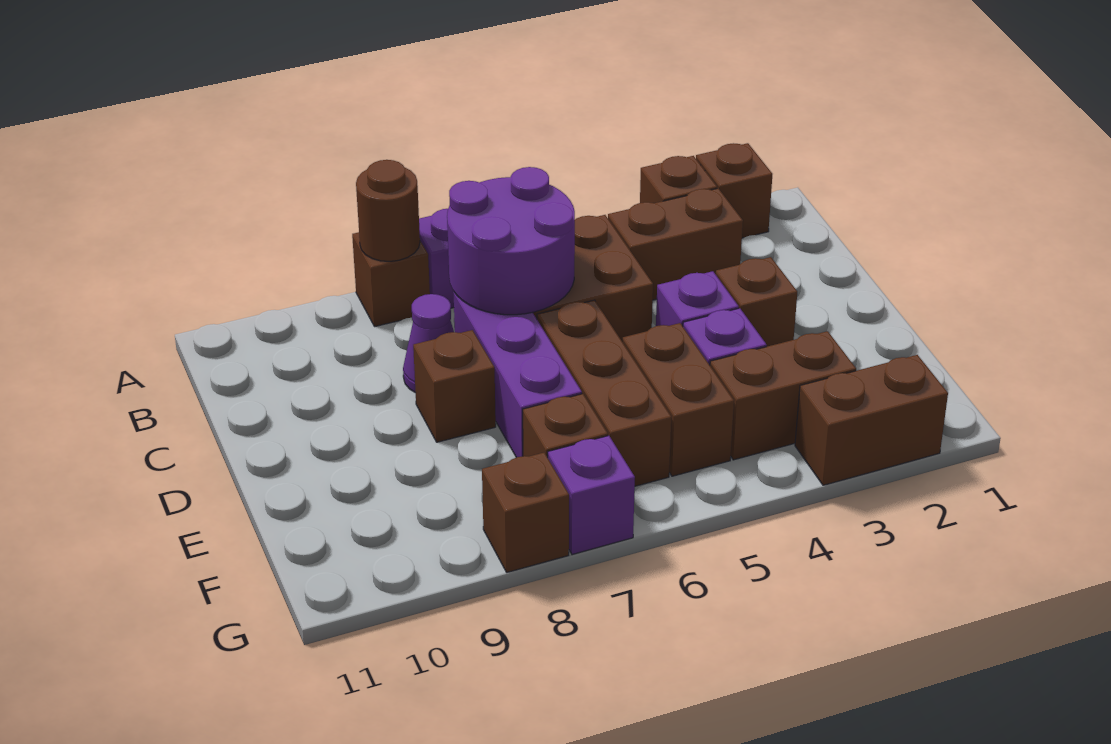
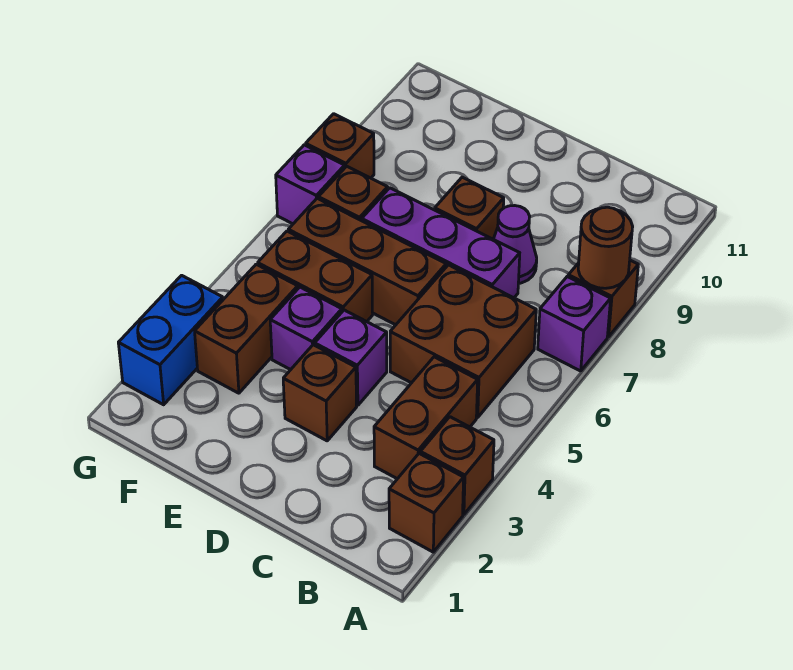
purple 2x2 round brick [447,167,575,315] -> none
brown 1x2 brick [795,355,948,485] -> blue 1x2 brick [118,275,223,405]

